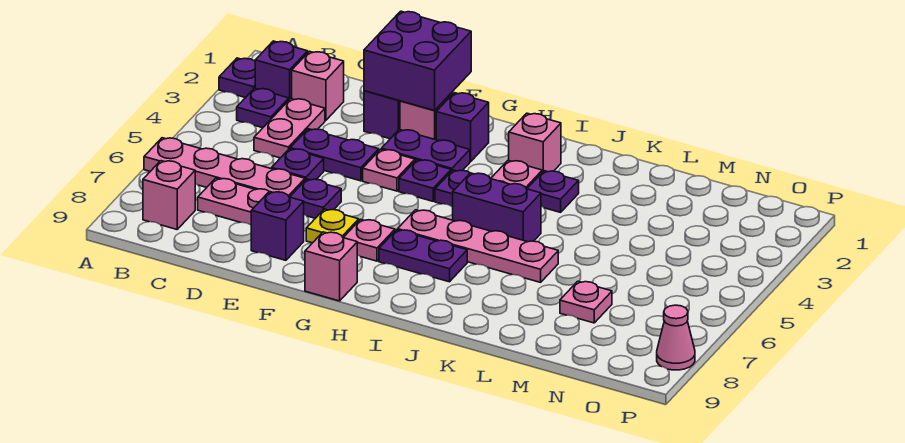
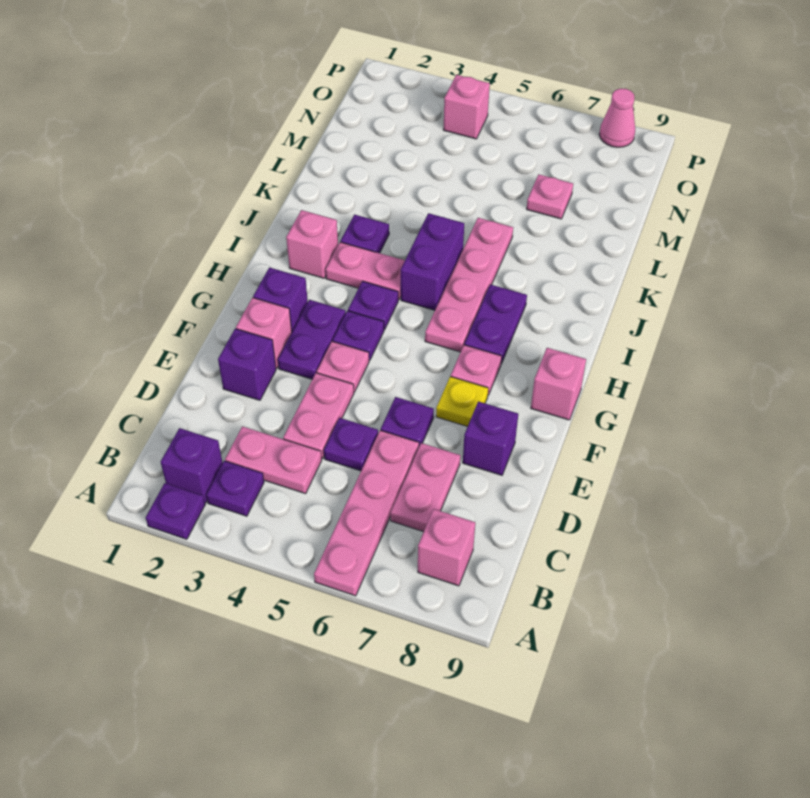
pink 1x1 brick [292,51,344,120] -> pink 1x1 brick moved to [443,75,490,139]
purple 1x2 plate [290,129,379,181] -> pink 1x2 plate [283,373,354,459]
purple 2x2 brick [364,11,471,110] -> none

